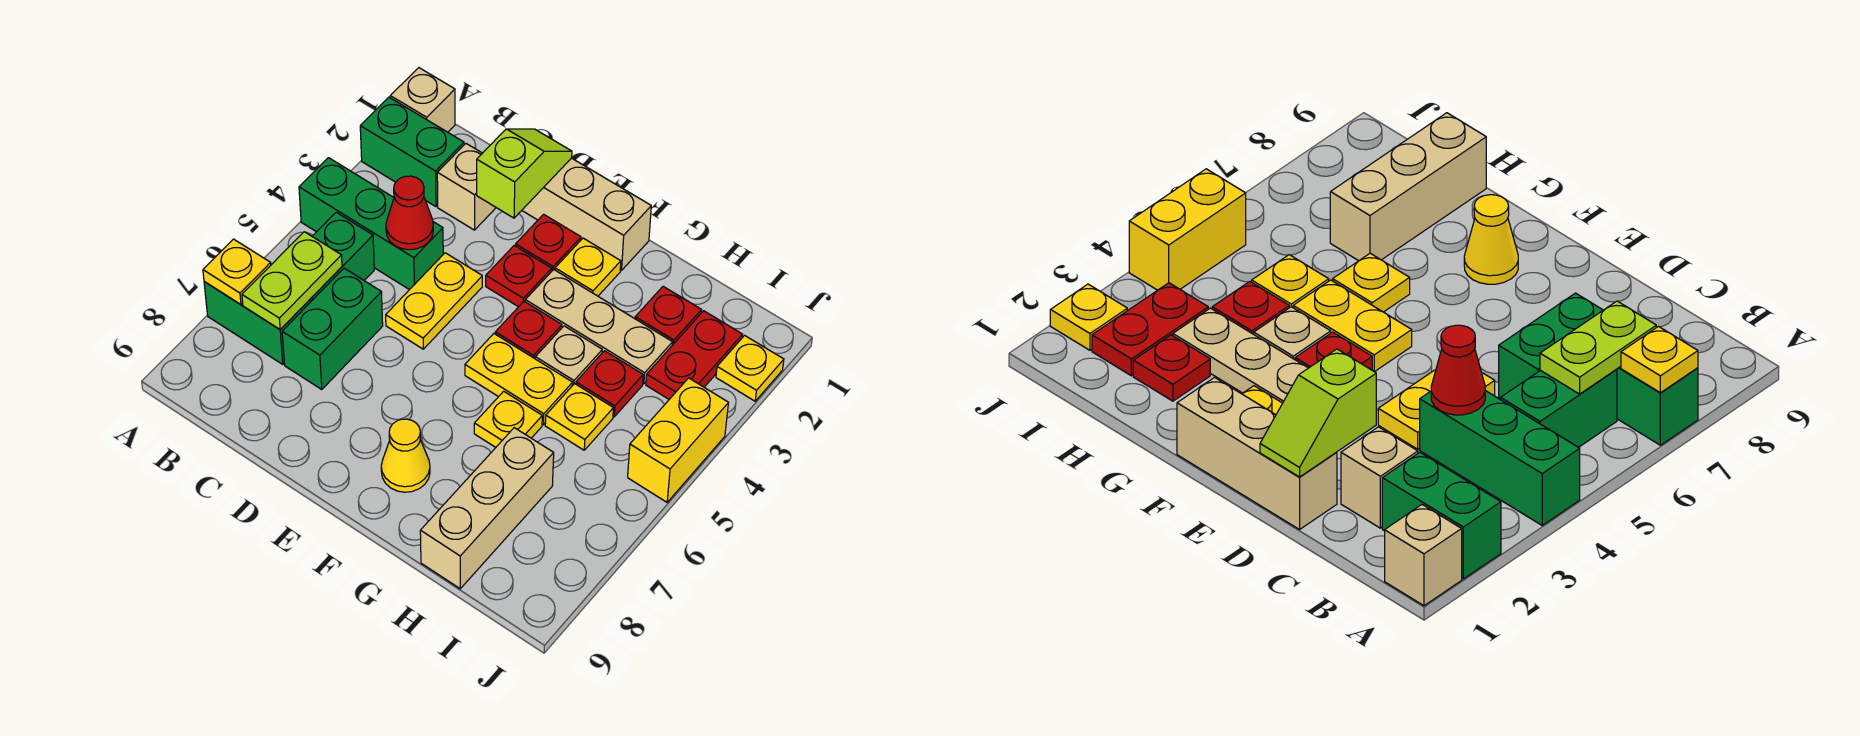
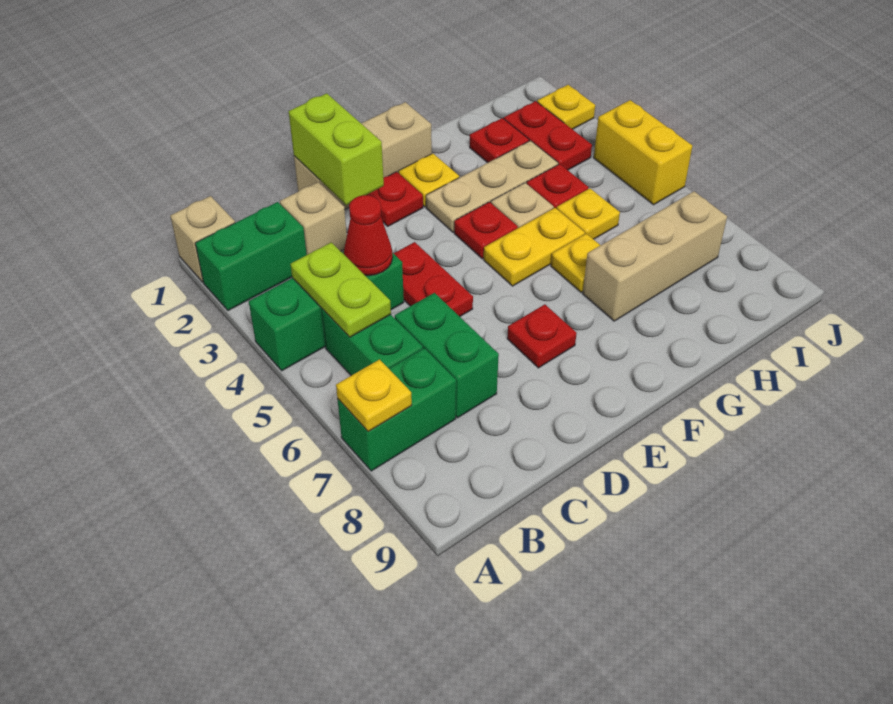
lime 1x2 plate [242,232,342,329] -> lime 1x2 plate moved to [291,242,391,337]
lime 1x2 slope [477,129,572,218] -> lime 1x2 brick [289,93,384,205]
yellow 1x2 plate [386,253,482,349] -> red 1x2 plate [393,242,473,316]
red 1x1 plate [486,246,552,307] -> red 1x1 plate moved to [507,304,576,368]
yellow 1x1 cone [381,419,430,492] -> none
tan 1x3 brick [420,428,554,589] -> tan 1x3 brick turned to [583,191,727,321]

